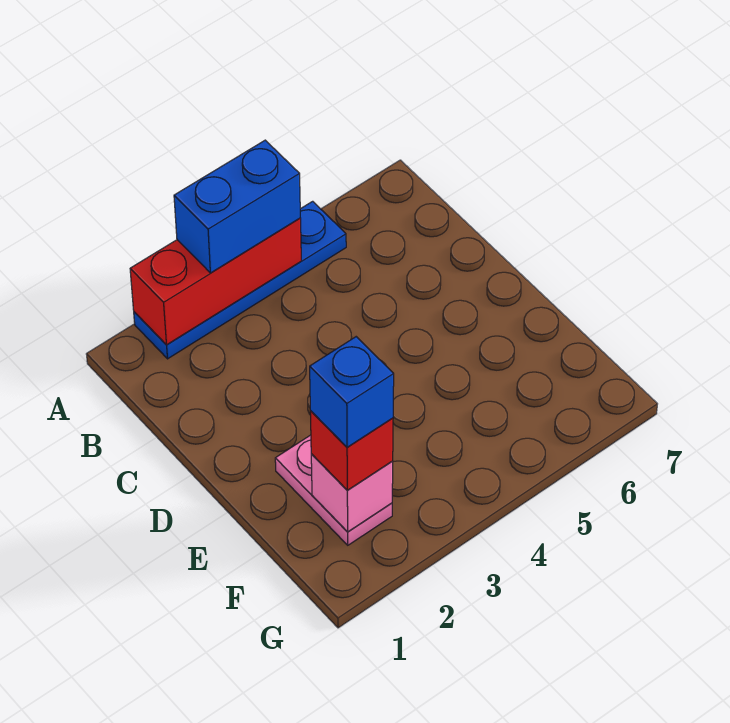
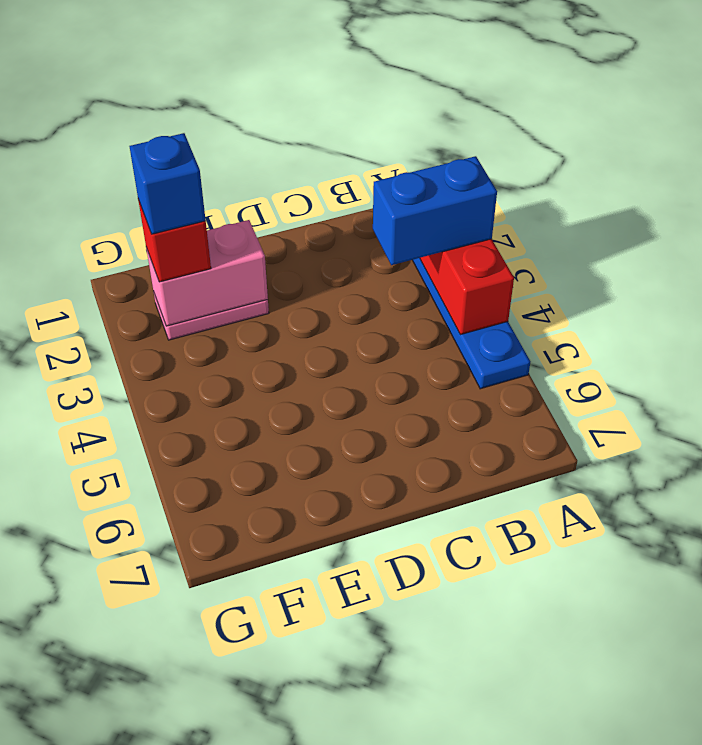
blue 1x2 brick [174,140,300,273] -> blue 1x2 brick turned to [373,156,497,265]
pink 1x1 brick [311,454,393,532] -> pink 1x2 brick [146,220,268,326]

